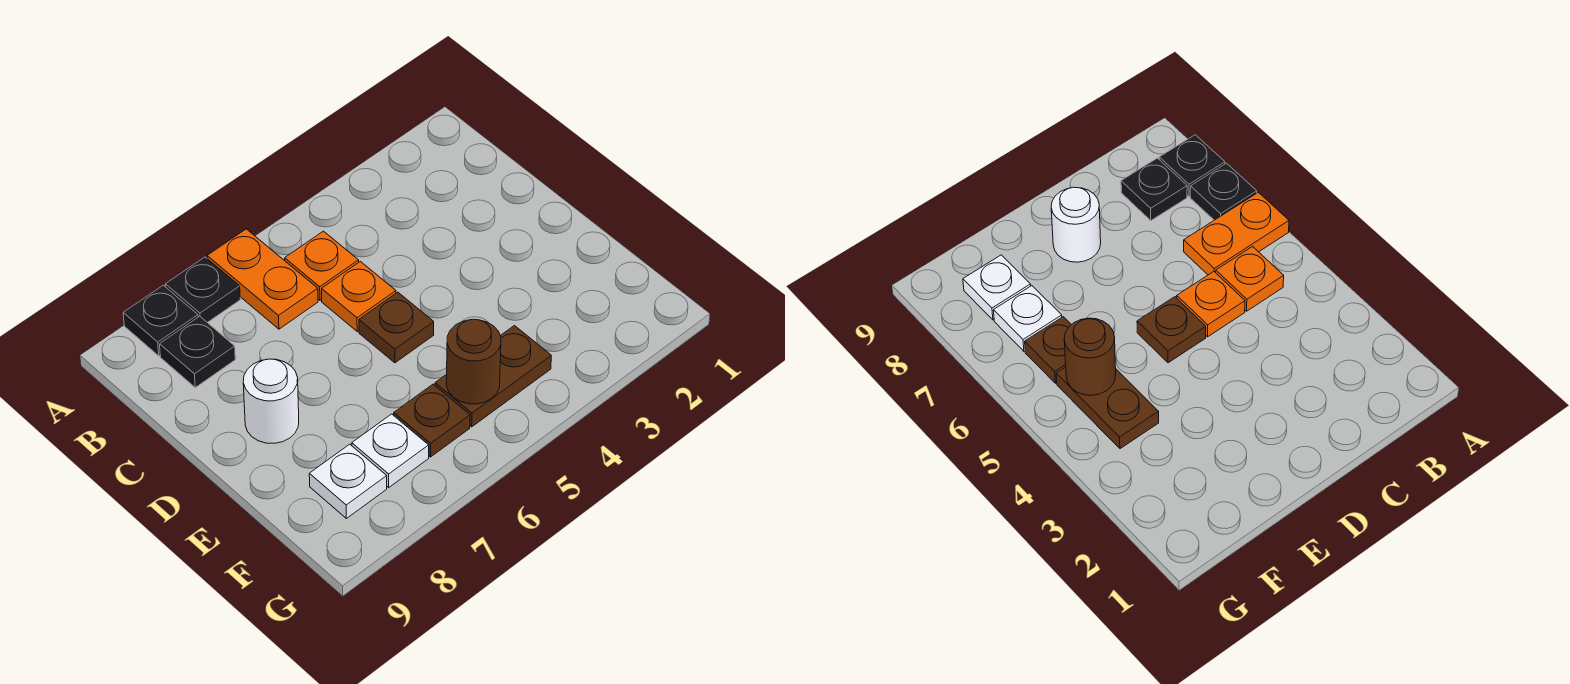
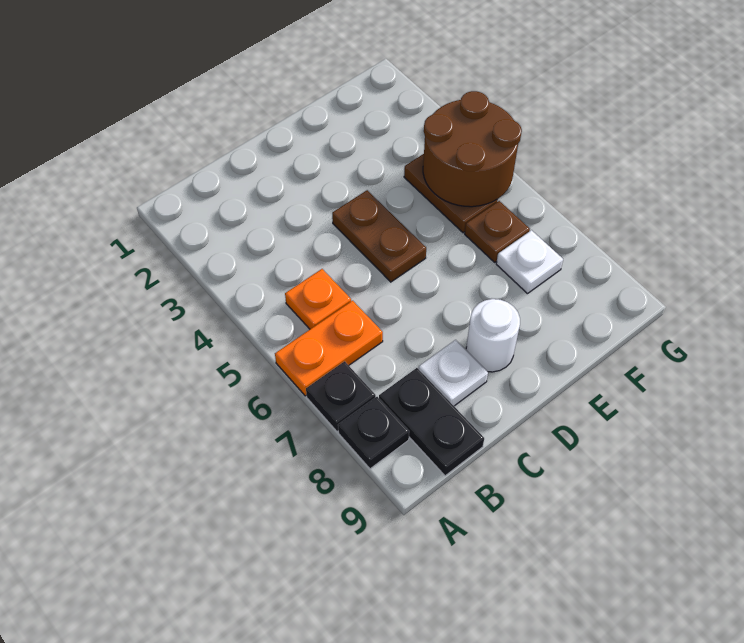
black 1x1 plate [160,316,235,387] -> black 1x2 plate [379,368,484,476]
orange 1x1 plate [322,261,396,331] -> none
brown 1x1 plate [359,292,434,363] -> brown 1x2 plate [332,190,426,282]
brown 1x1 round brick [446,319,501,404] -> brown 2x2 round brick [423,91,522,207]
white 1x1 plate [309,444,387,518] -> white 1x1 plate moved to [419,340,488,406]

